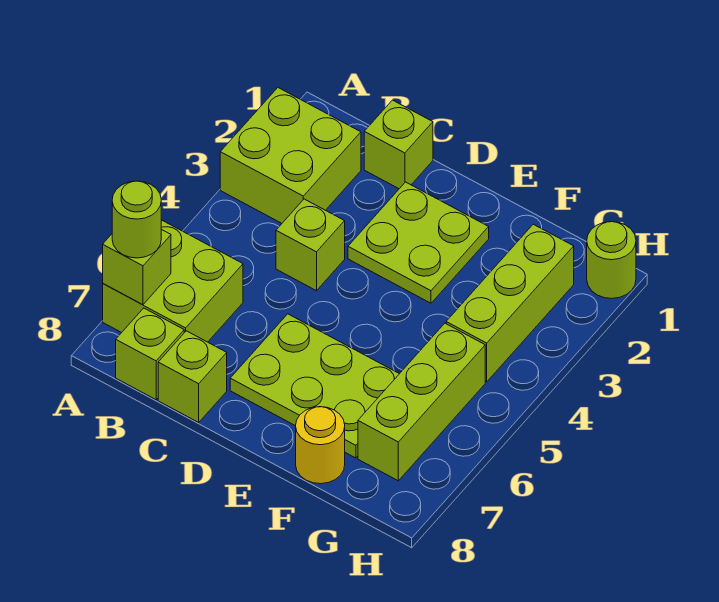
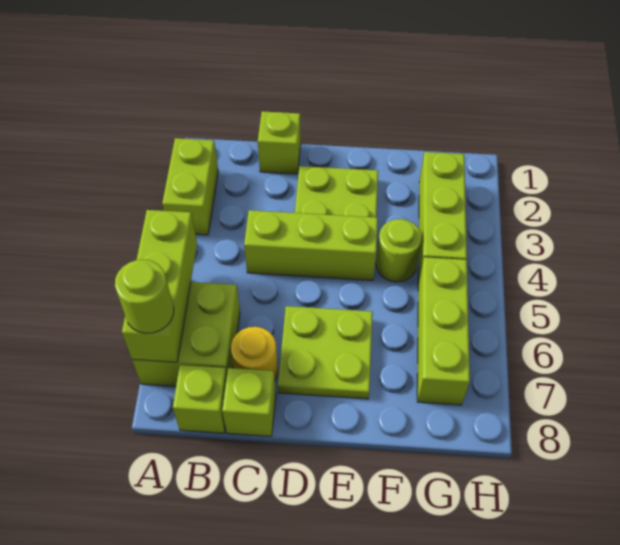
lime 2x2 brick [220,88,361,223] -> lime 1x2 brick [162,138,218,235]
lime 1x1 brick [103,229,171,305] -> lime 1x3 brick [122,210,197,362]
lime 1x1 brick [276,199,345,291] -> lime 1x3 brick [244,210,378,280]
lime 2x3 plate [230,314,399,458] -> lime 2x2 plate [278,306,373,399]
yellow 1x1 round brick [296,407,345,484] -> yellow 1x1 round brick moved to [231,327,278,380]
lime 1x1 round brick [587,222,636,299] -> lime 1x1 round brick moved to [376,219,422,282]

